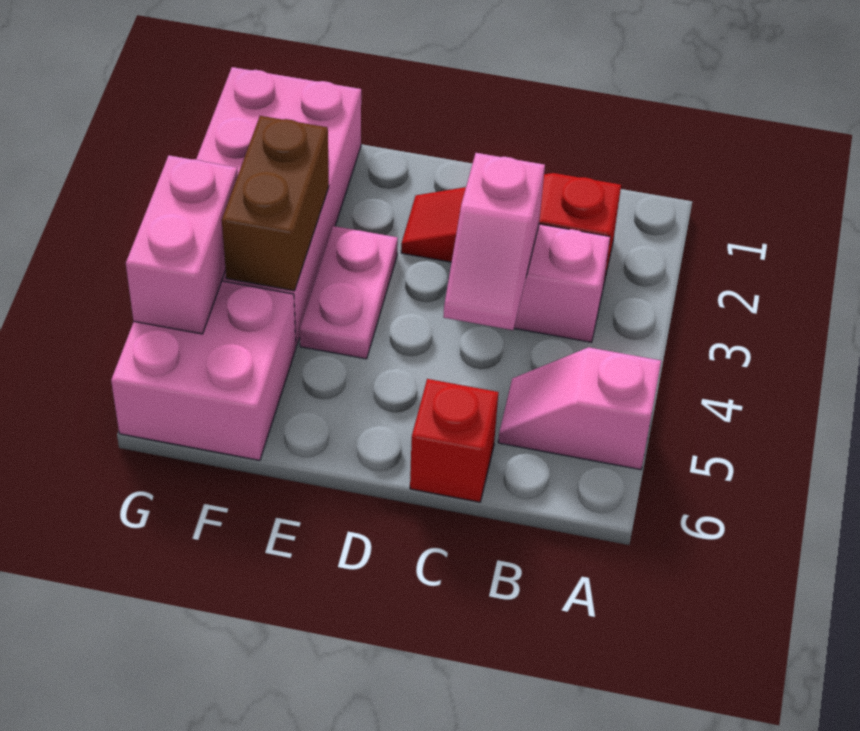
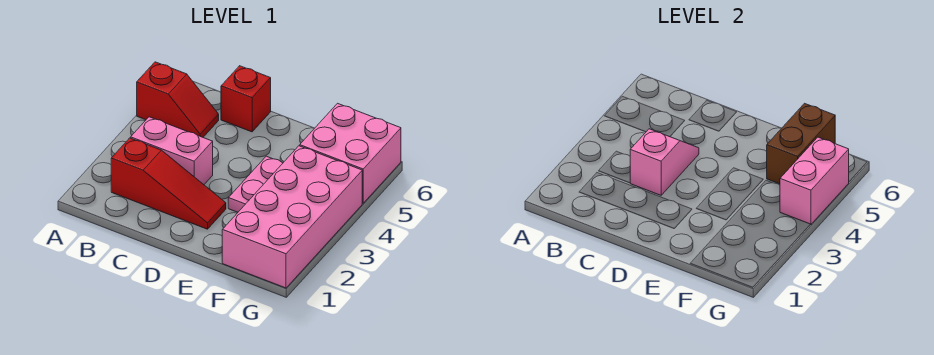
pink 1x2 slope [498,347,661,470] -> red 1x2 slope [137,62,219,137]
brown 1x2 brick [222,116,329,291] -> brown 1x2 brick moved to [767,103,835,184]

